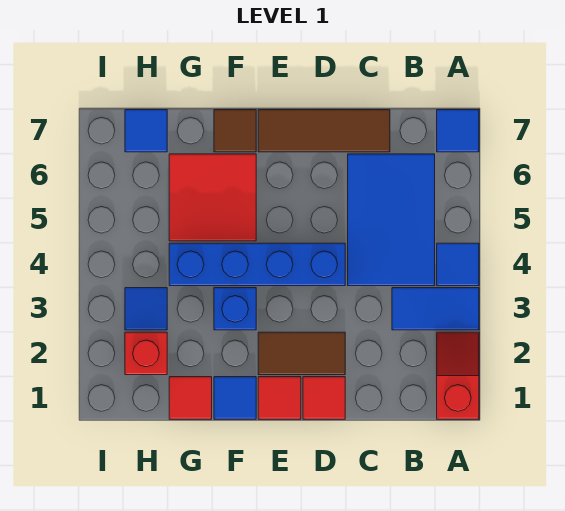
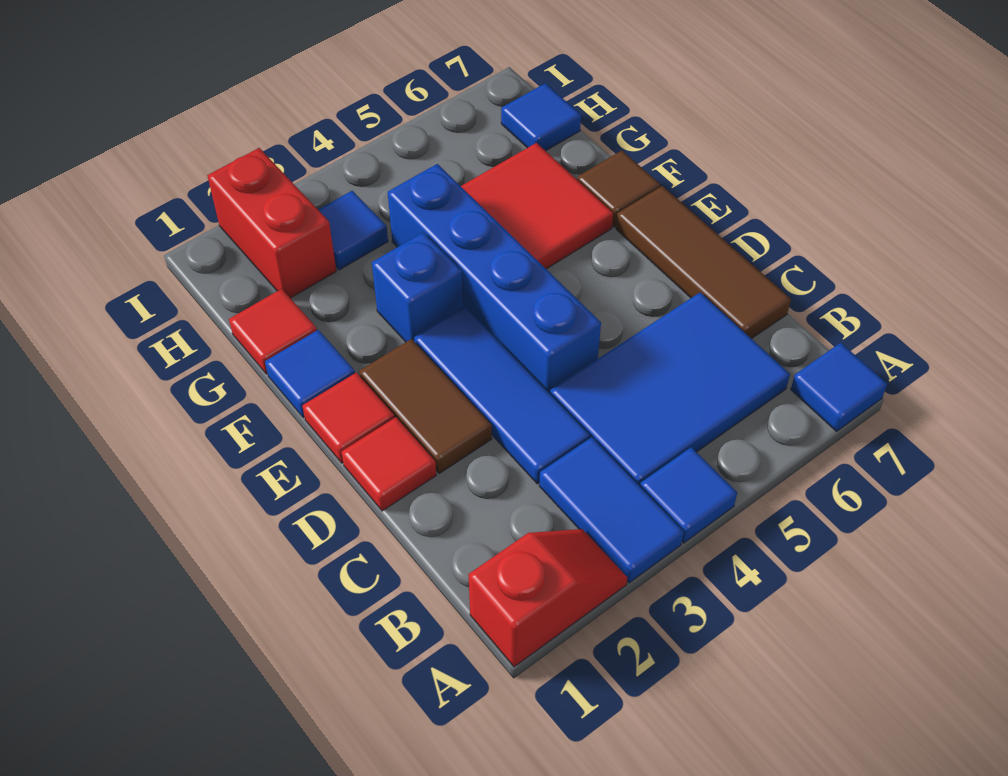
none -> blue 1x3 tile [414,306,590,484]
red 1x1 brick [125,332,167,375] -> red 1x2 brick [207,148,336,298]

